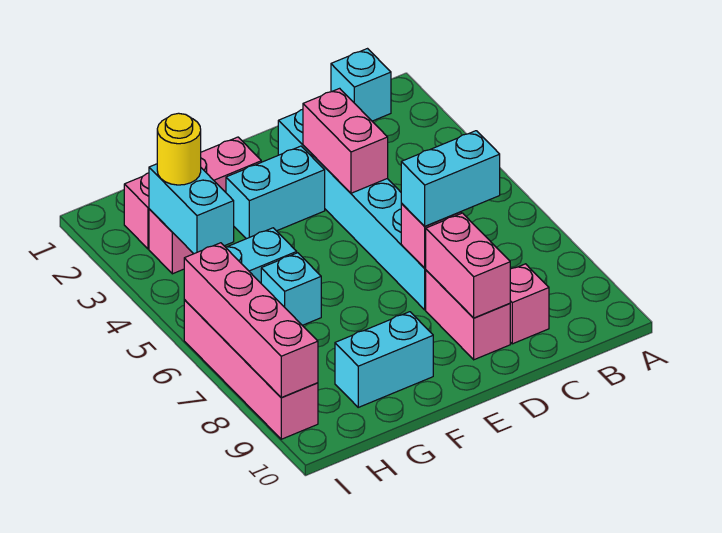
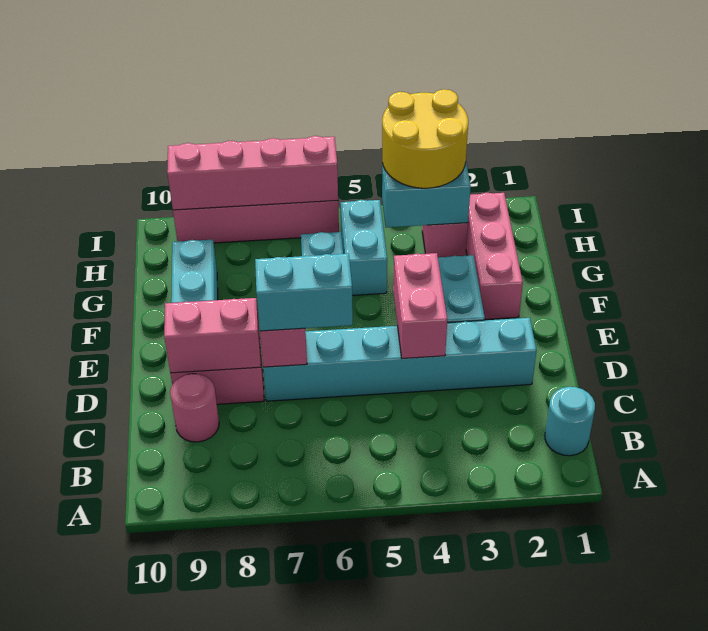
cyan 1x1 brick [331,49,391,121] -> cyan 1x1 round brick [545,387,595,456]
cyan 1x2 brick [401,131,500,226] -> cyan 1x2 brick turned to [255,254,353,331]
pink 1x1 brick [510,264,549,344] -> pink 1x1 round brick [170,374,219,442]
pink 1x2 brick [303,88,388,193] -> pink 1x2 brick turned to [393,253,447,359]
yellow 1x1 round brick [157,113,201,185] -> yellow 2x2 round brick [382,89,468,188]

